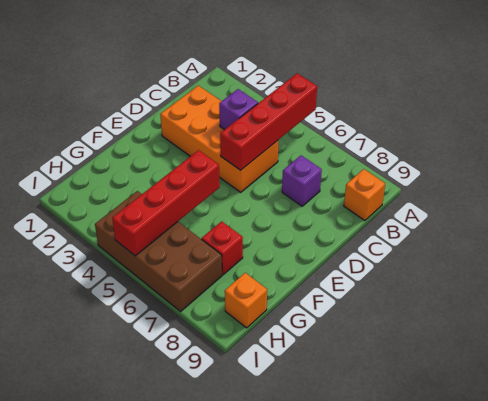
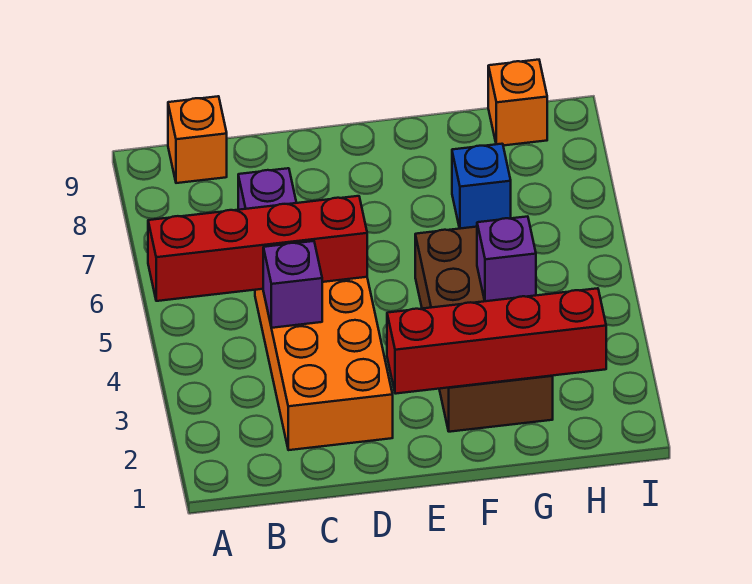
red 1x4 brick [112,150,220,256] -> red 1x4 brick moved to [387,288,606,394]
none -> purple 1x1 brick [477,216,536,301]
red 1x1 brick [202,221,243,275] -> blue 1x1 brick [452,144,511,229]
brown 2x4 brick [95,191,222,311] -> brown 2x4 brick moved to [415,227,553,432]

